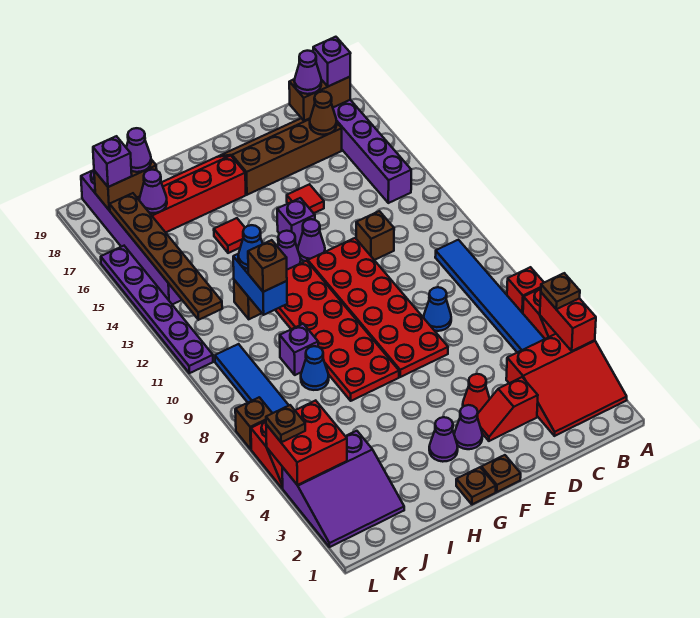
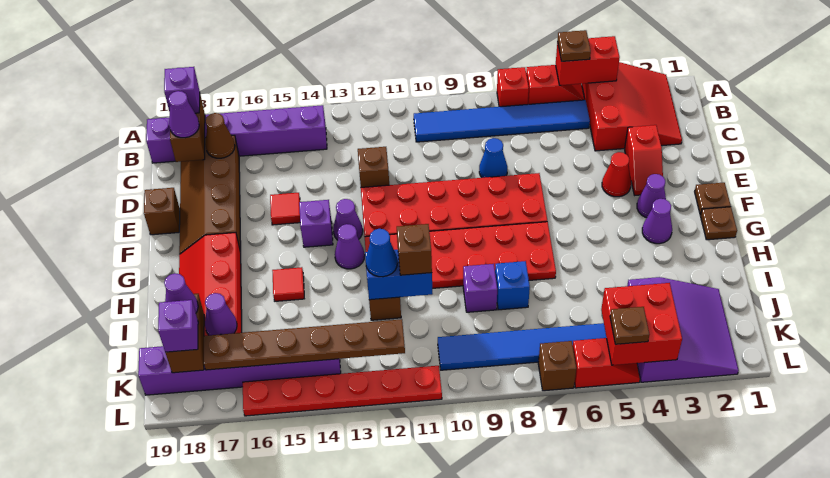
none -> brown 1x1 brick [144,188,180,235]
blue 1x1 cone [301,346,329,390] -> blue 1x1 brick [495,261,530,310]
purple 1x6 plate [101,246,213,373] -> red 1x6 plate [243,366,442,416]

